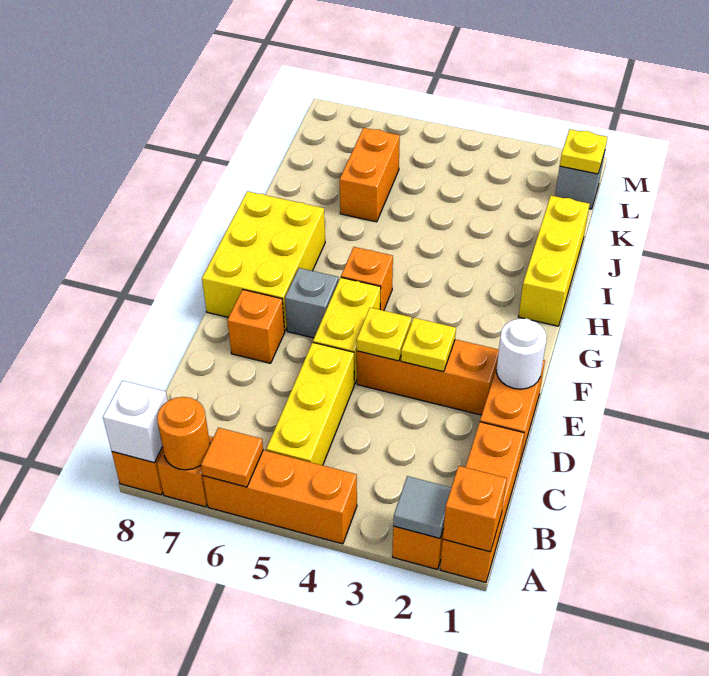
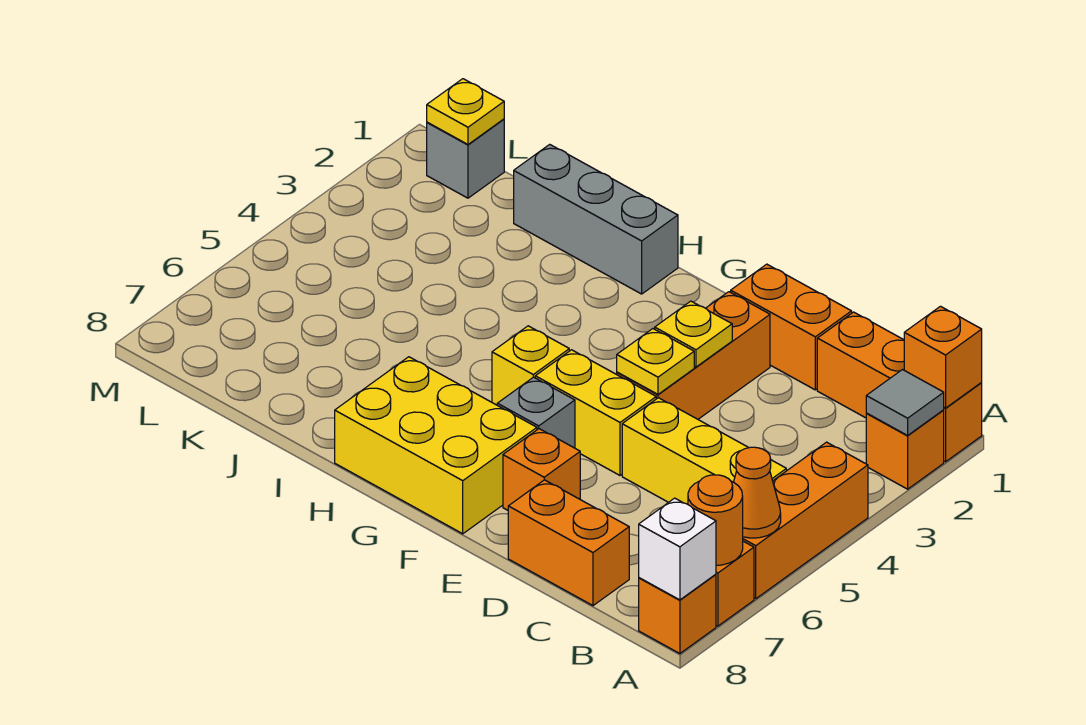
orange 1x1 tile [201,428,263,487] -> orange 1x1 cone [734,447,781,538]
white 1x1 round brick [496,319,547,389] -> none
orange 1x1 brick [341,247,393,311] -> yellow 1x1 brick [492,326,569,405]
yellow 1x3 brick [518,196,590,326] -> grey 1x3 brick [514,144,678,294]
orange 1x2 brick [340,128,400,222] -> orange 1x2 brick moved to [508,480,629,606]

